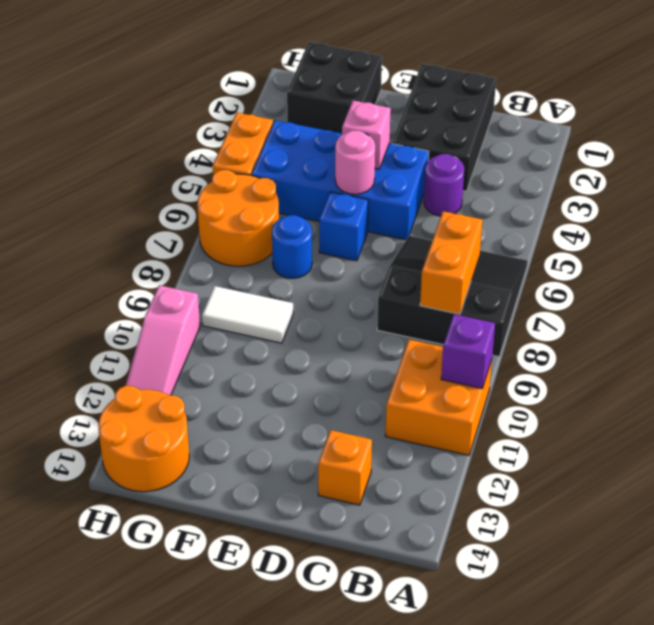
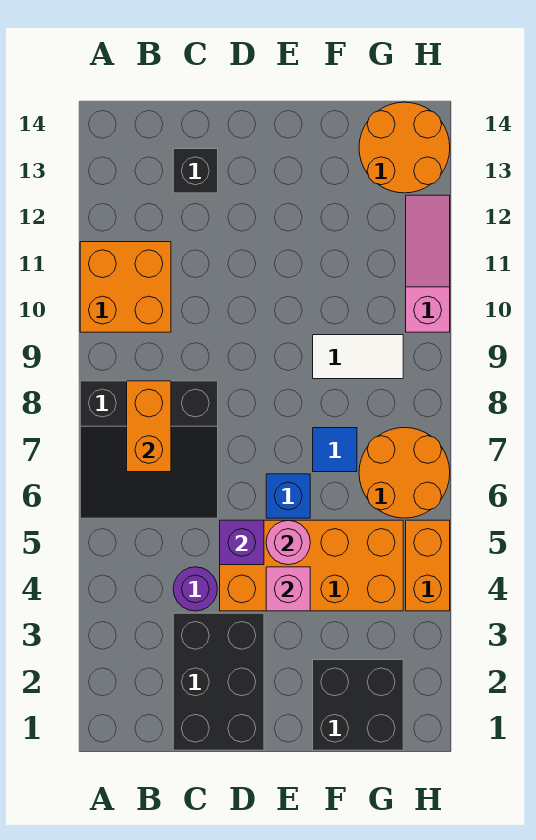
purple 1x1 brick [441,314,495,389] -> purple 1x1 brick moved to [220,520,264,565]
orange 1x1 brick [318,430,372,505] -> black 1x1 brick [173,149,218,193]
blue 2x4 brick [252,120,429,240] -> orange 2x4 brick [220,520,403,611]
blue 1x1 round brick [272,215,312,278] -> blue 1x1 tile [313,428,357,472]

